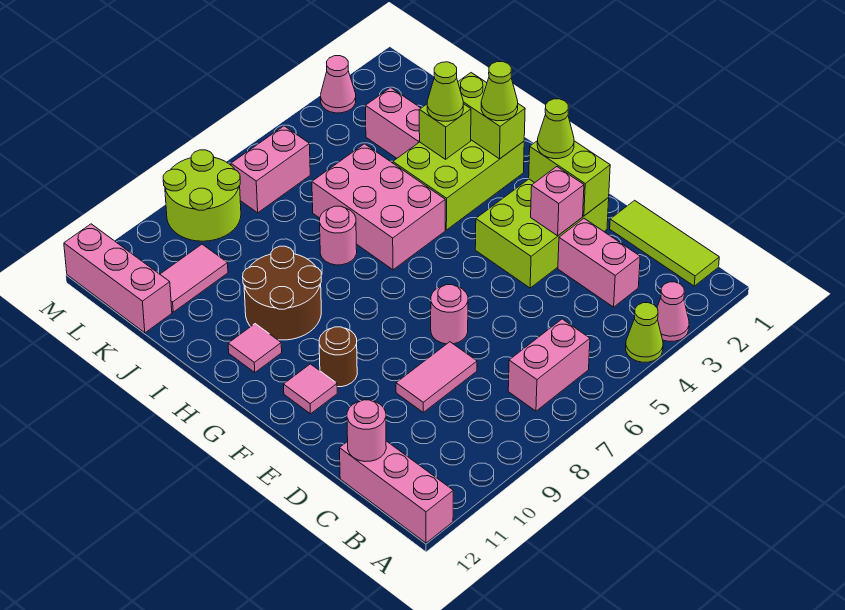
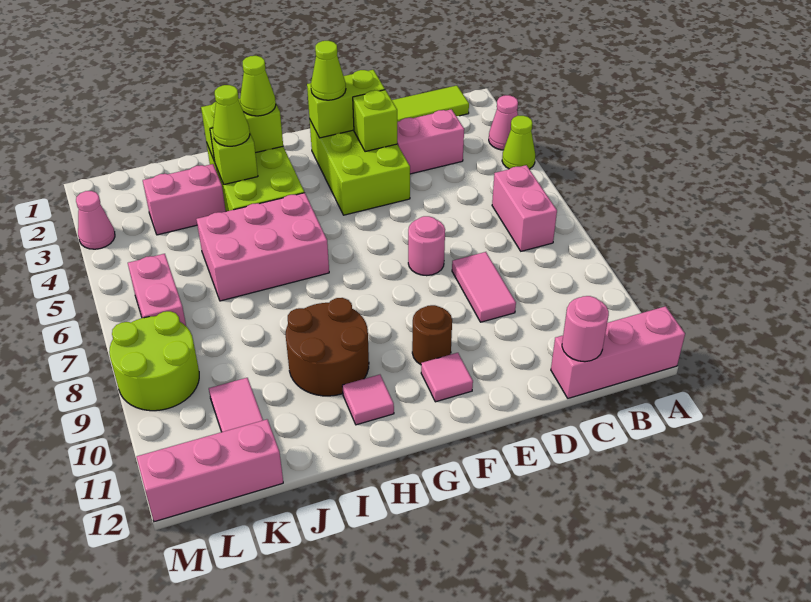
pink 1x1 brick [531,167,584,236] -> lime 1x1 brick [353,90,397,152]
pink 1x1 round brick [320,206,357,265] -> none

